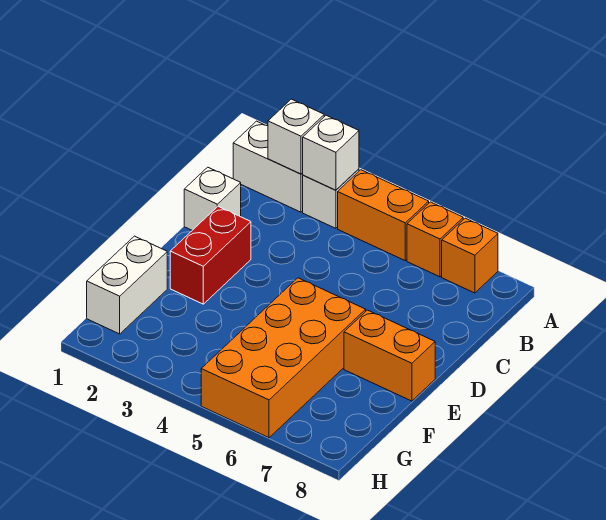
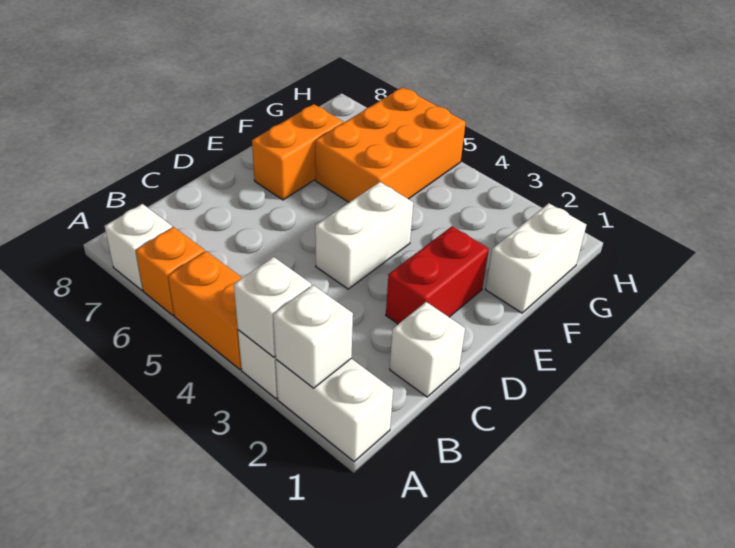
orange 1x1 brick [442,218,498,293] -> white 1x1 brick [105,204,172,290]
none -> white 1x2 brick [315,182,413,289]
orange 2x4 brick [201,278,366,438] -> orange 2x3 brick [315,87,466,202]
orange 1x2 brick [344,310,435,401] -> orange 1x2 brick turned to [252,104,343,200]

